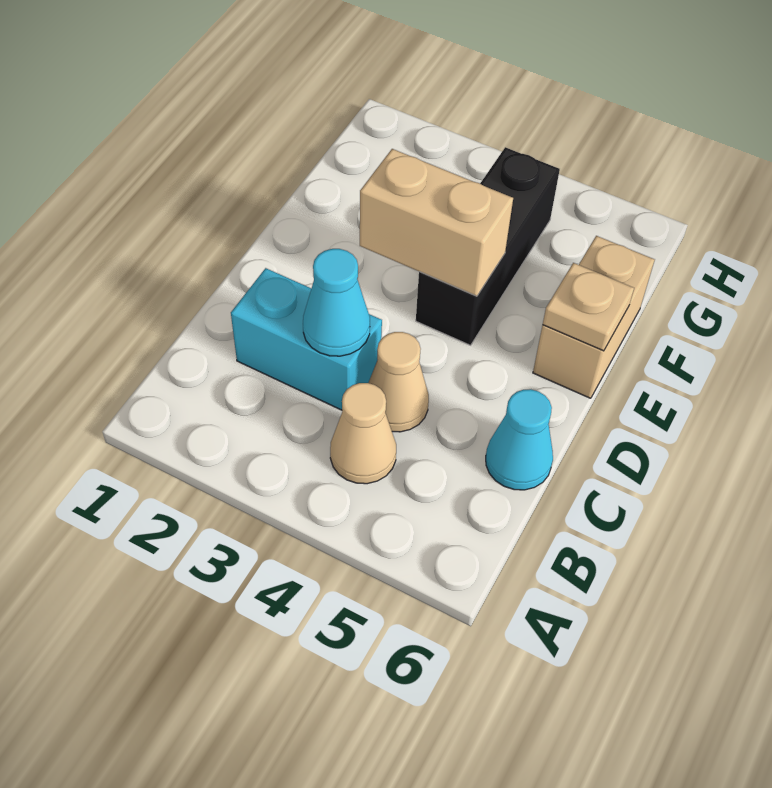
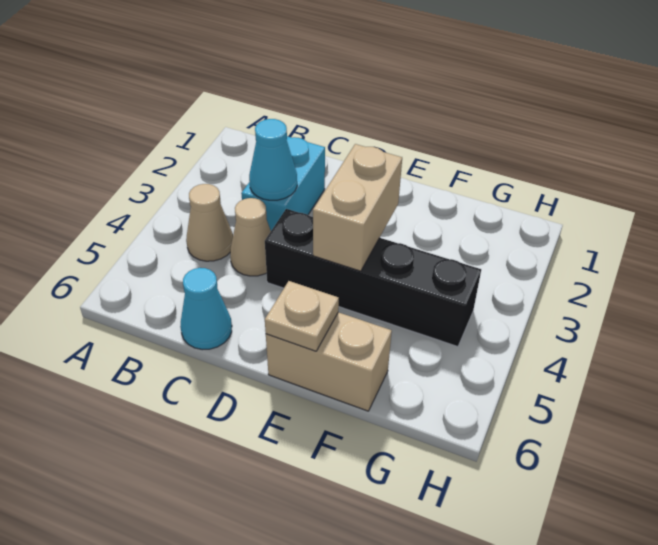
black 1x3 brick [416,147,560,345] -> black 1x4 brick [265,209,481,347]

